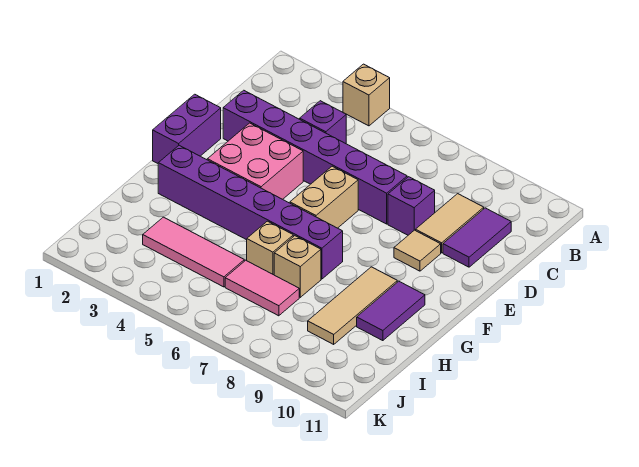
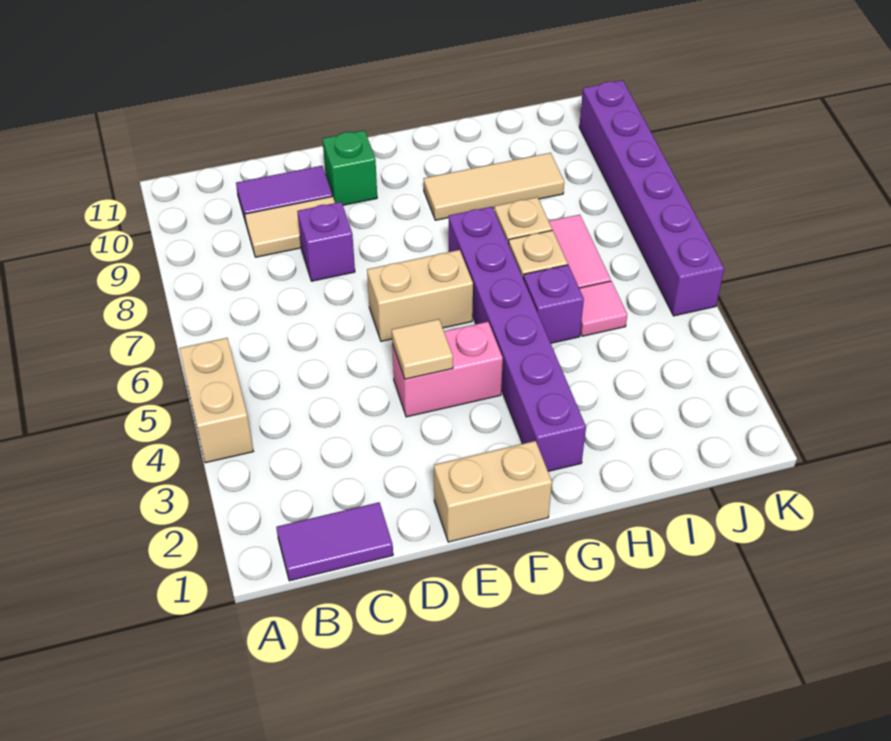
tan 1x1 brick [343,64,390,126] -> tan 1x2 brick [179,338,254,463]
purple 1x1 brick [300,101,346,144] -> purple 1x1 brick moved to [523,265,584,343]
purple 1x6 brick [223,90,407,224] -> purple 1x6 brick moved to [579,80,724,316]
purple 1x2 brick [153,94,221,163] -> tan 1x2 brick [434,441,552,542]
pink 2x2 brick [207,123,303,199] -> pink 1x2 brick [392,322,503,417]
tan 1x1 tile [394,230,441,271] -> tan 1x1 tile moved to [392,319,453,379]
none -> green 1x1 brick [322,130,377,205]
purple 1x2 tile [357,281,425,341] -> purple 1x2 tile moved to [276,502,393,581]
pink 1x3 tile [143,217,244,287] -> pink 1x1 tile [579,281,627,336]

